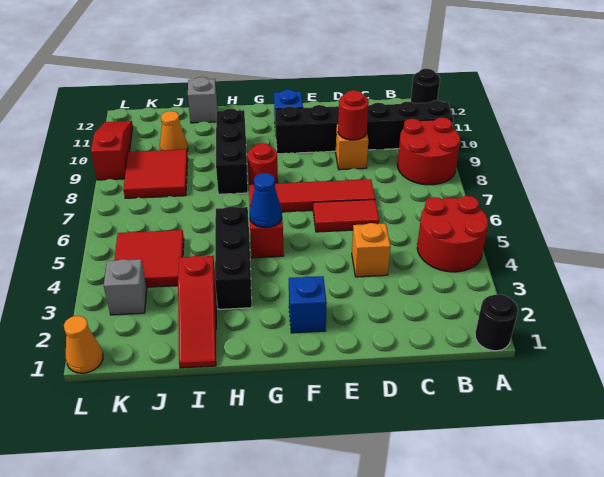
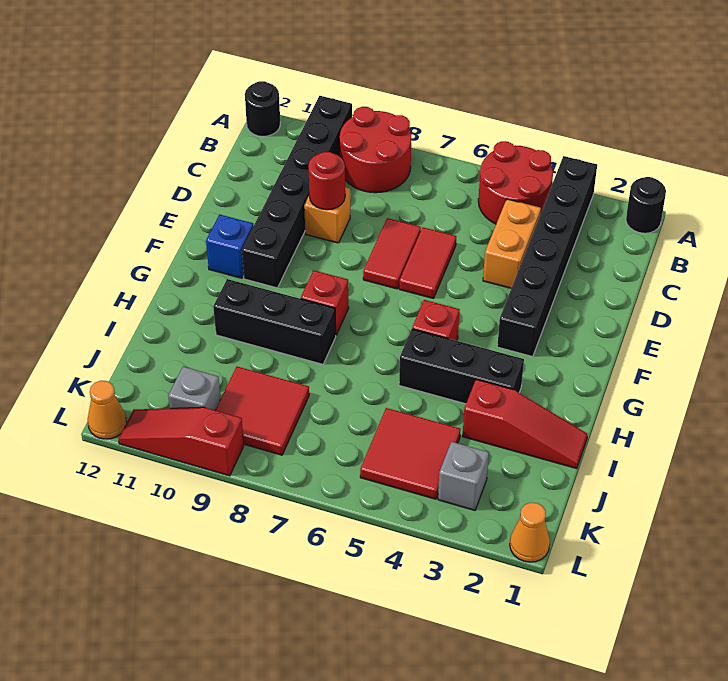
none -> black 1x6 brick [497,156,597,357]
orange 1x1 brick [352,223,391,277] -> orange 1x2 brick [483,199,541,288]
red 1x4 tile [249,179,375,212] -> red 1x2 tile [363,218,421,289]
blue 1x1 brick [289,276,327,333] -> none
blue 1x1 cone [249,173,282,228] -> none
red 1x1 round brick [247,143,278,185] -> red 1x1 brick [301,270,349,335]
grey 1x1 brick [188,77,217,123] -> grey 1x1 brick moved to [168,367,221,410]
orange 1x1 cone [160,111,188,151] -> orange 1x1 cone moved to [88,381,126,439]

